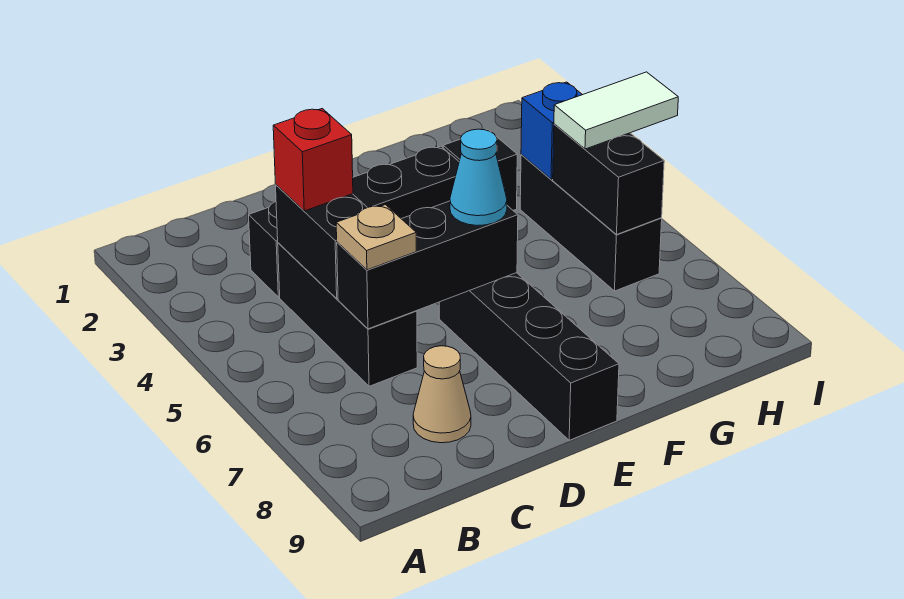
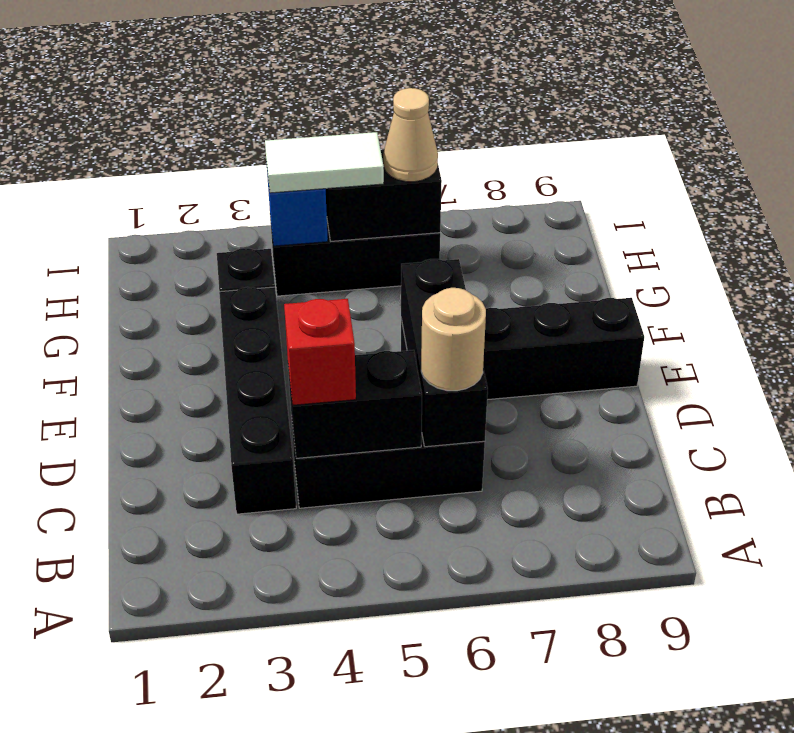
tan 1x1 plate [336,205,416,270] -> tan 1x1 round brick [421,288,486,391]
tan 1x1 cone [413,346,471,443] -> tan 1x1 cone moved to [383,88,438,182]
cyan 1x1 cone [450,129,507,226] -> none
white 1x2 tile [554,72,678,149] -> white 1x2 tile turned to [265,132,384,193]

